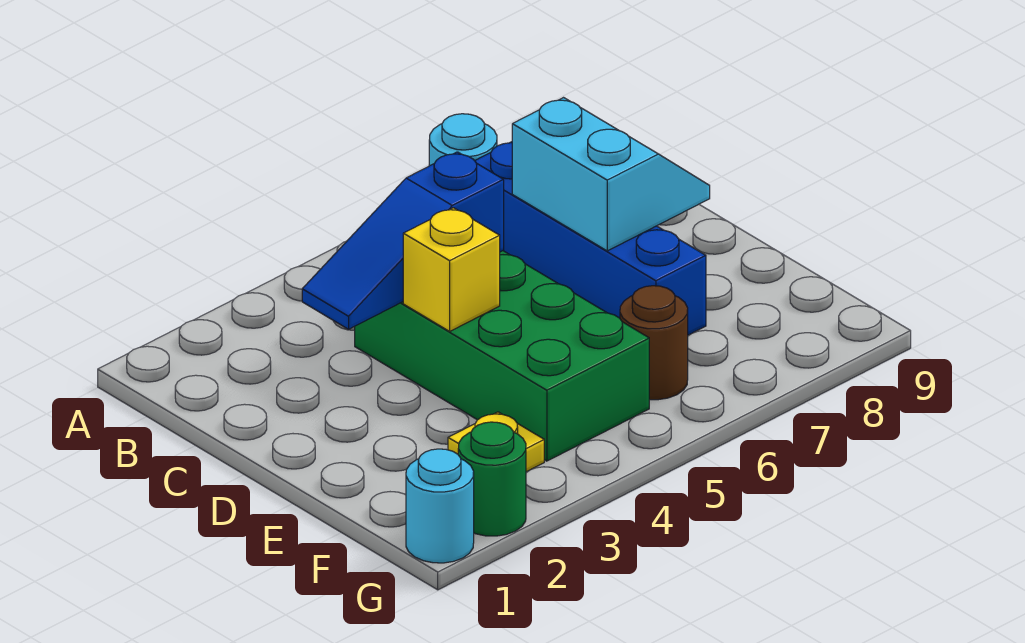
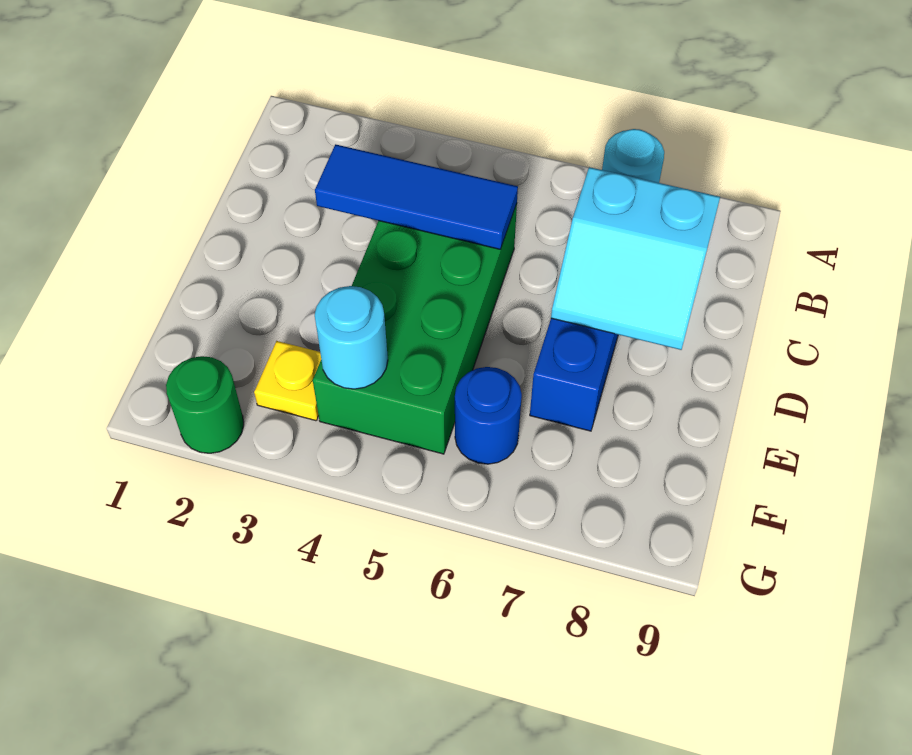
blue 1x3 slope [302,152,504,329] -> blue 1x3 tile [315,144,518,250]
cyan 2x2 slope [512,98,710,251] -> cyan 2x2 slope turned to [551,167,720,350]
yellow 1x1 brick [403,208,500,331] -> none
brown 1x1 round brick [620,286,688,400] -> blue 1x1 round brick [455,367,522,464]
cyan 1x1 round brick [406,449,474,563] -> cyan 1x1 round brick moved to [315,286,388,389]

